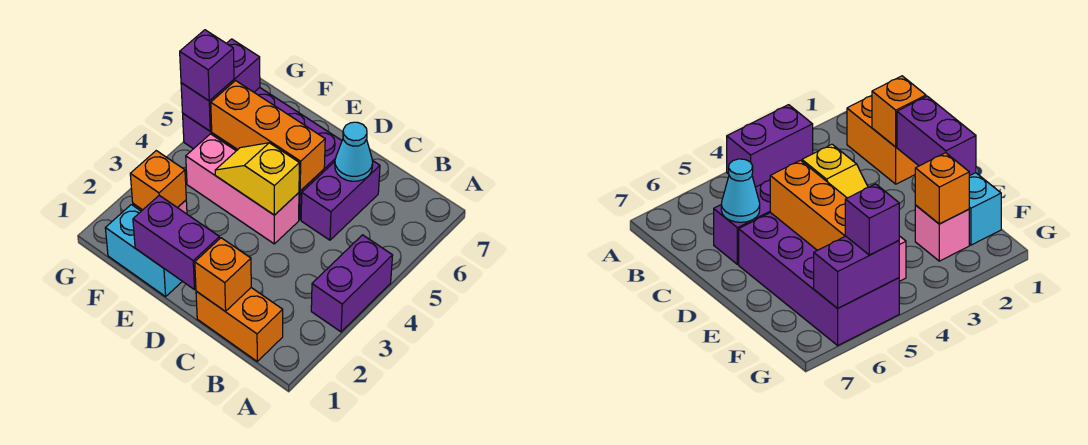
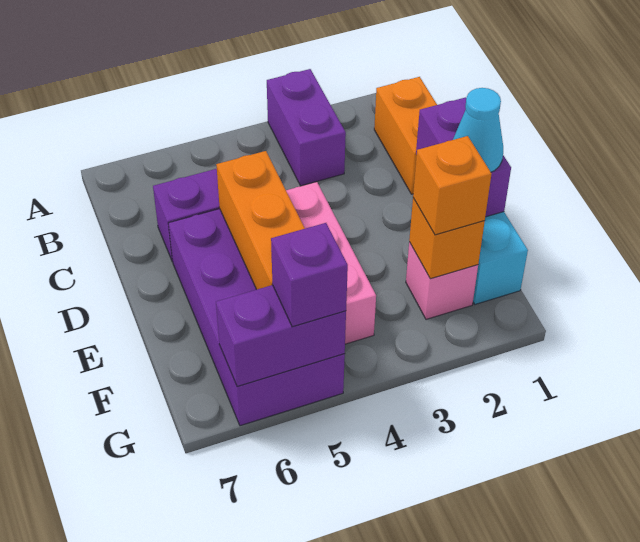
purple 1x2 brick [311,235,393,332] -> purple 1x2 brick turned to [267,69,346,186]
orange 1x1 brick [195,238,251,311] -> orange 1x1 brick moved to [413,136,491,235]
cyan 1x1 cone [335,122,373,181] -> cyan 1x1 cone moved to [453,88,503,172]
yellow 1x2 slope [215,143,299,215] -> none

